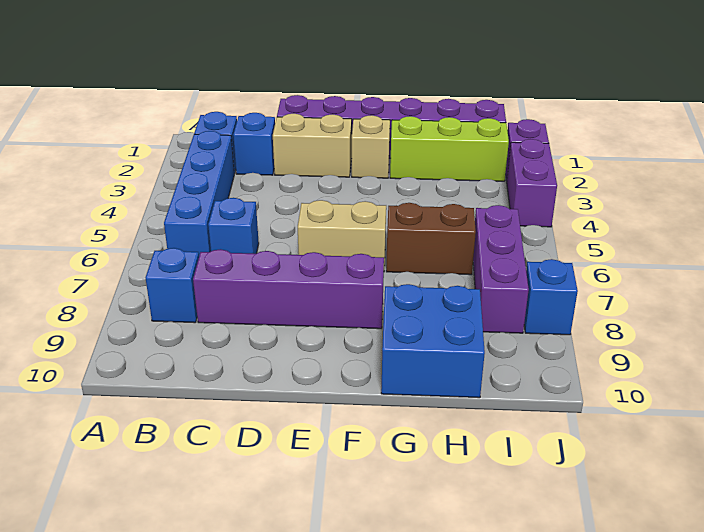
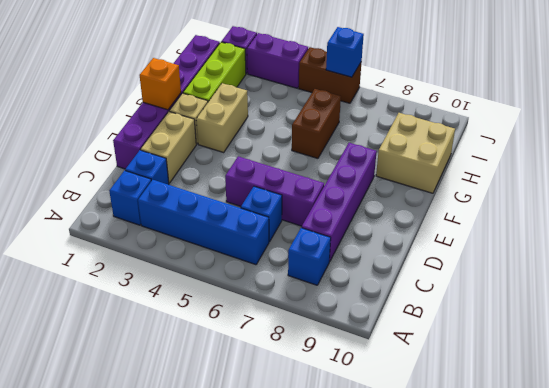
tan 1x2 brick [298,200,386,265] -> tan 1x2 brick moved to [196,83,248,152]
none -> orange 1x1 brick [140,58,181,110]
blue 2x2 brick [381,284,485,398] -> tan 2x2 brick [376,113,455,193]
purple 1x3 brick [473,205,529,333] -> purple 1x3 brick moved to [225,156,324,226]
none -> brown 1x2 brick [299,47,361,103]
blue 1x1 brick [524,259,578,335] -> blue 1x1 brick moved to [326,27,364,77]

